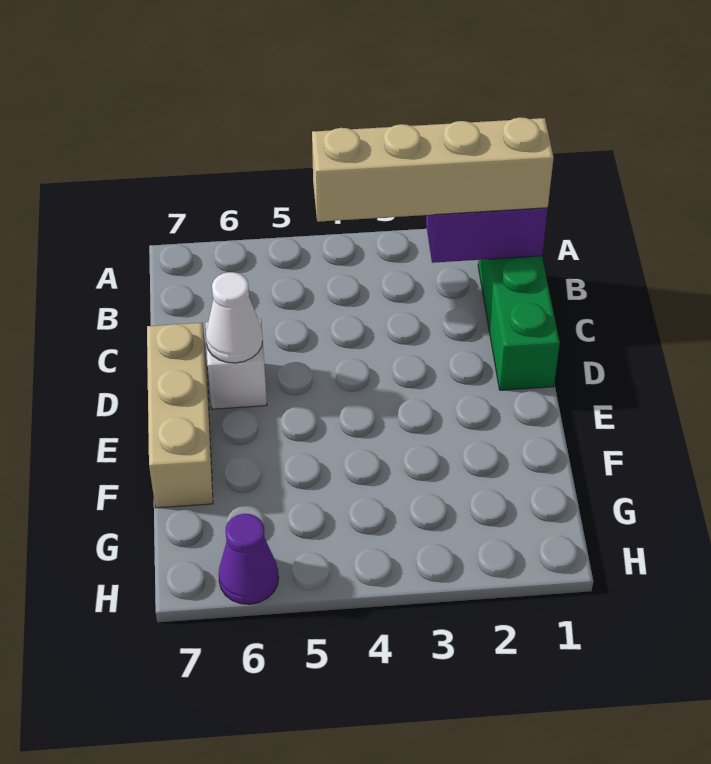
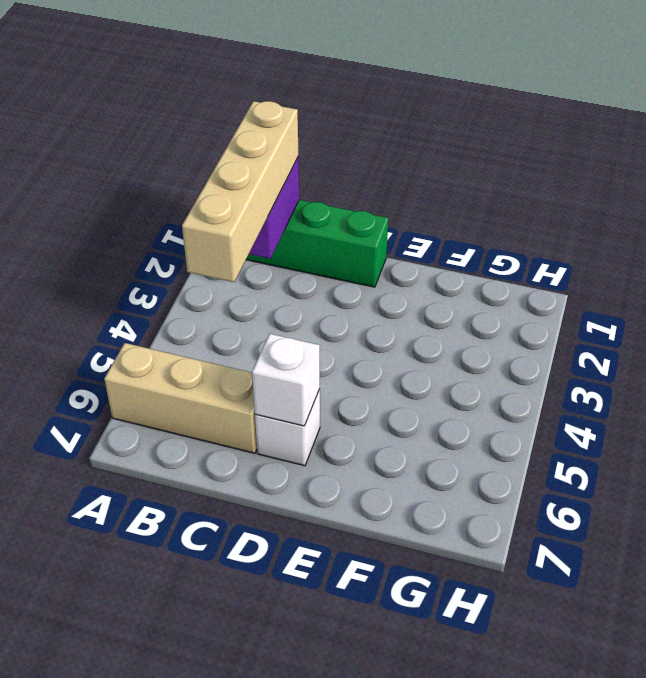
white 1x1 cone [206,272,263,363] -> white 1x1 brick [252,334,320,426]
tan 1x3 brick [147,323,213,508] -> tan 1x3 brick moved to [104,343,257,453]
purple 1x1 cone [219,514,279,604] -> none

